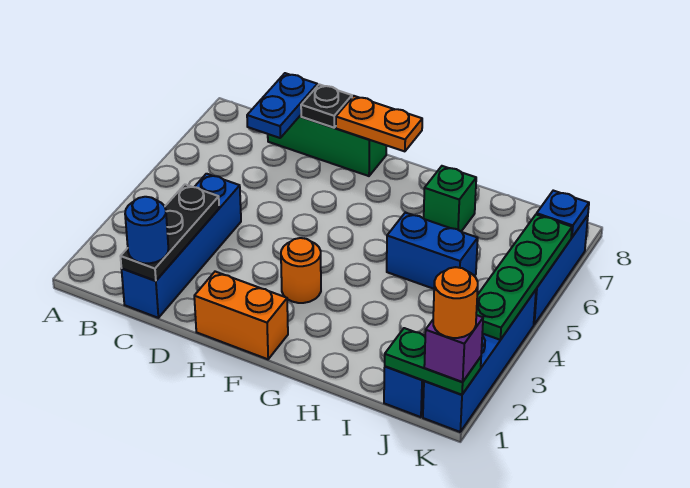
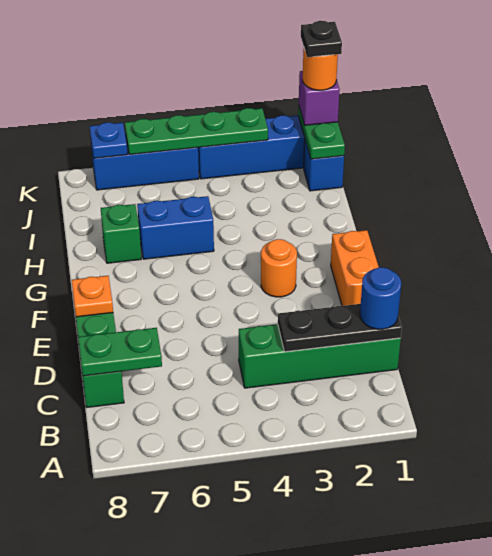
blue 1x4 brick [122,174,241,318] -> green 1x4 brick [239,324,401,388]
blue 1x2 plate [247,73,317,138] -> green 1x2 plate [78,328,162,376]
black 1x1 plate [301,84,352,128] -> black 1x1 plate moved to [301,21,342,57]
orange 1x2 plate [336,96,422,151] -> orange 1x1 plate [72,276,113,317]
blue 1x2 brick [387,213,478,289] -> blue 1x2 brick turned to [137,196,214,259]

